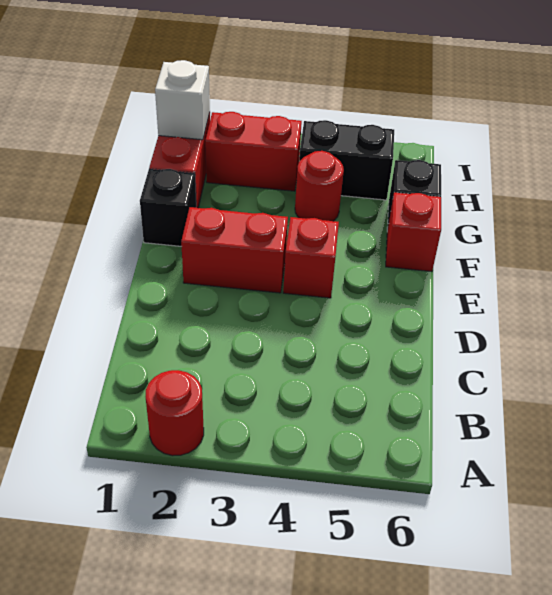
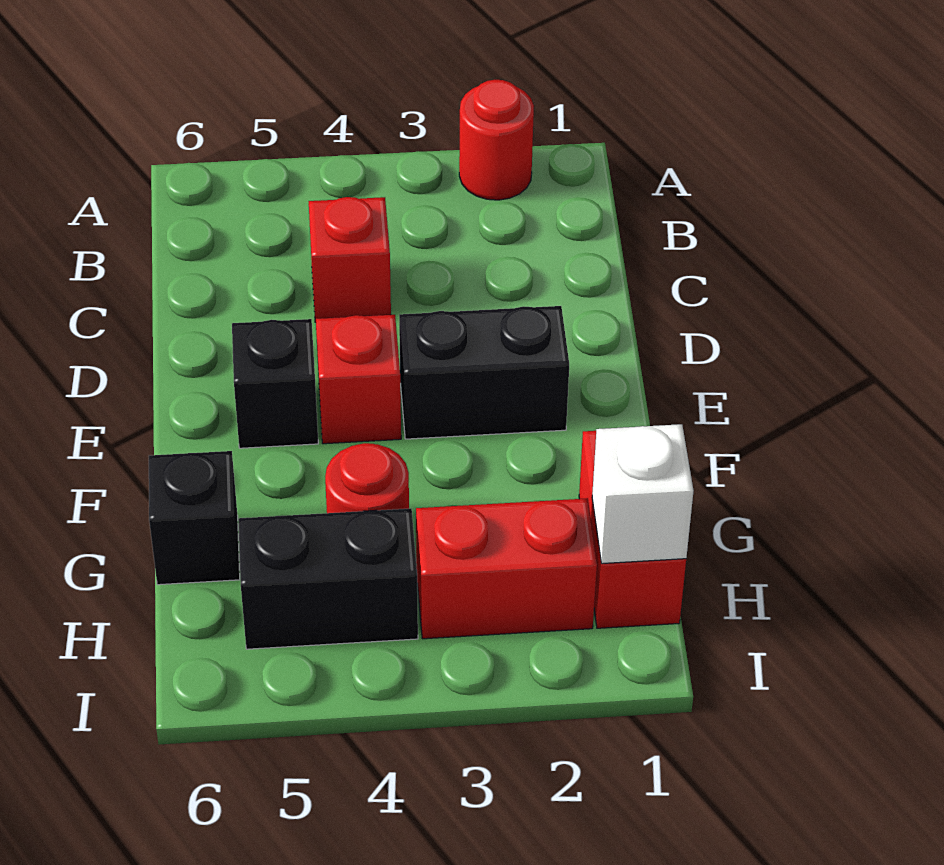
red 1x2 brick [181,207,288,293] -> black 1x2 brick [399,306,569,439]
black 1x1 brick [140,169,196,246] -> black 1x1 brick moved to [232,319,318,448]
red 1x1 brick [386,193,441,272] -> red 1x1 brick moved to [309,197,391,322]

